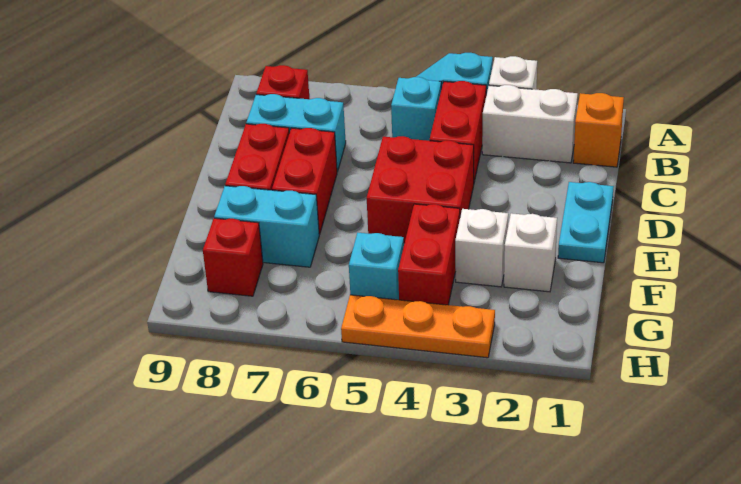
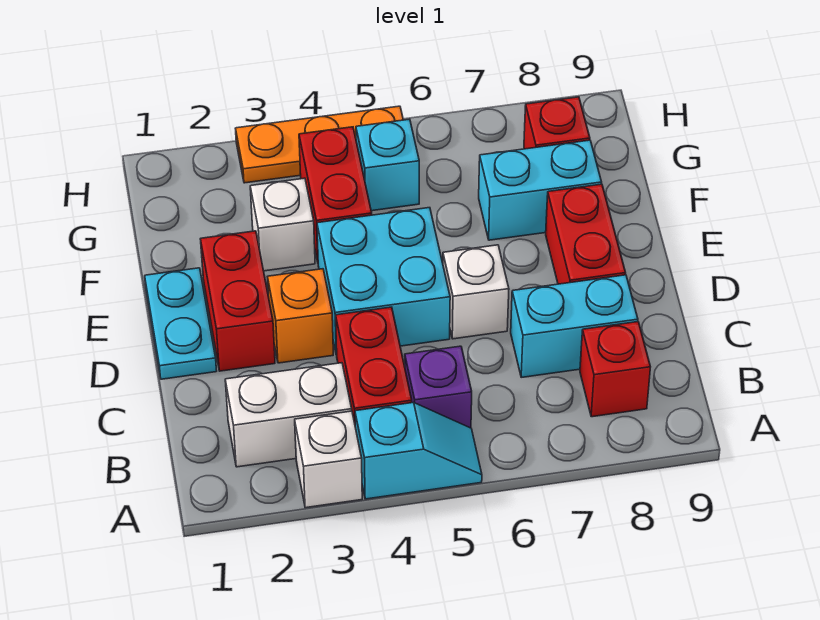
orange 1x1 brick [573,93,624,167] -> orange 1x1 brick moved to [268,269,333,363]
cyan 1x1 brick [391,77,441,141] -> purple 1x1 brick [405,346,472,428]
red 2x2 brick [367,136,474,243] -> cyan 2x2 brick [317,208,450,355]
red 1x2 brick [272,128,337,234] -> red 1x2 brick moved to [201,231,275,371]
white 1x1 brick [504,213,557,292] -> white 1x1 brick moved to [443,245,509,339]

